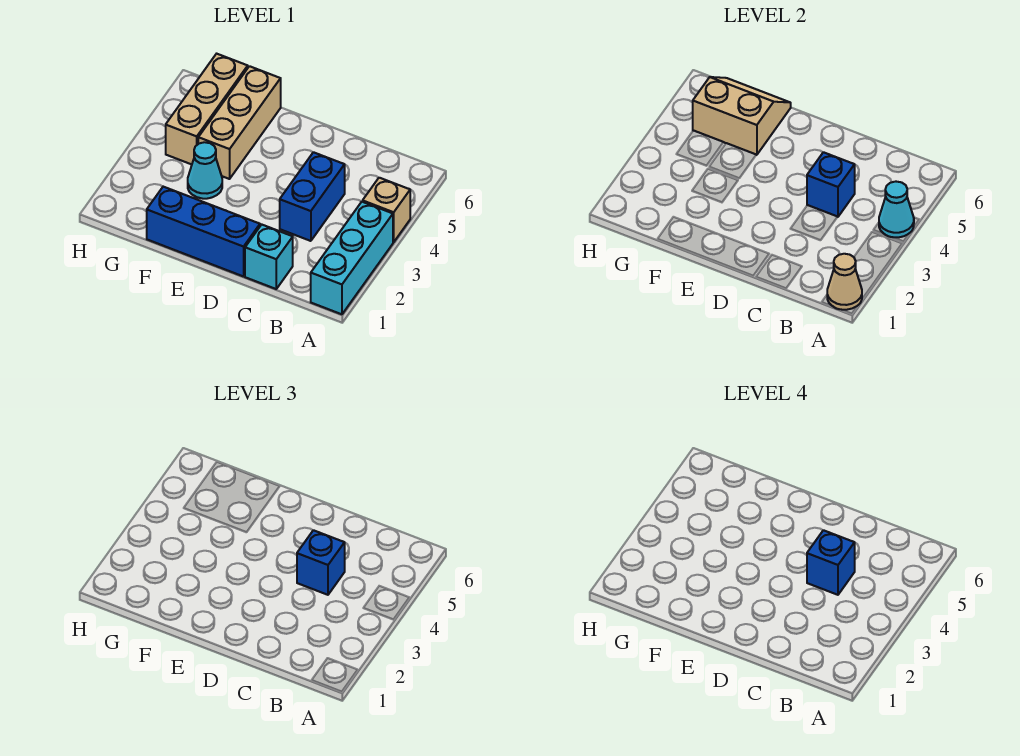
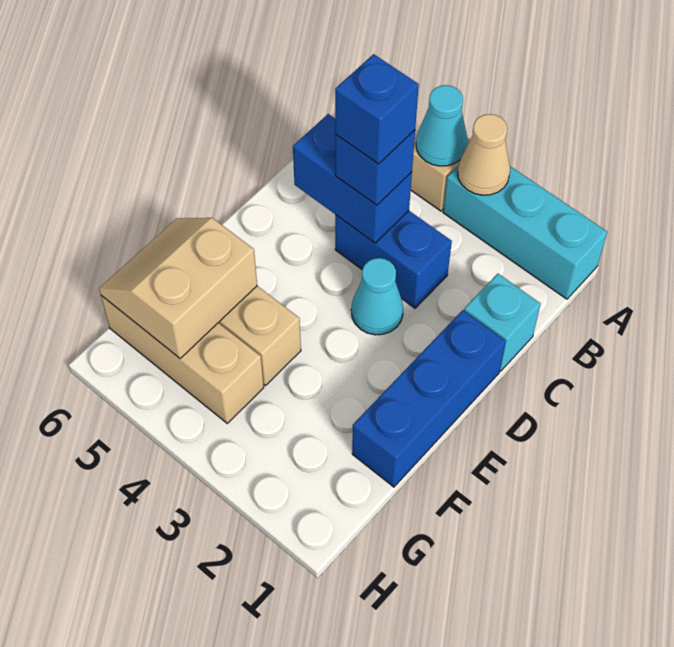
tan 1x1 cone [827,254,862,310] -> tan 1x1 cone moved to [458,114,510,195]
blue 1x1 brick [807,152,855,217] -> blue 1x2 brick [293,114,412,243]
cyan 1x1 cone [188,142,222,199] -> cyan 1x1 cone moved to [351,258,403,335]

